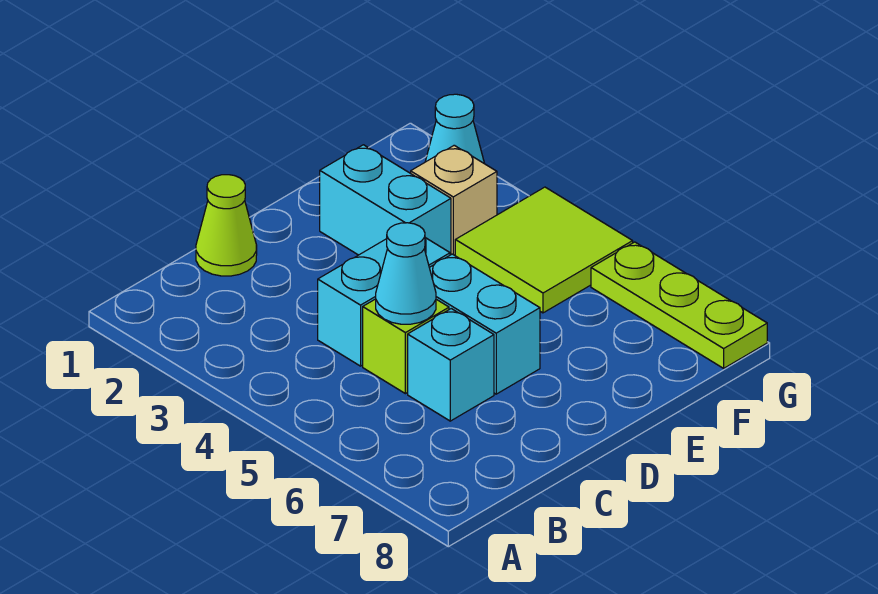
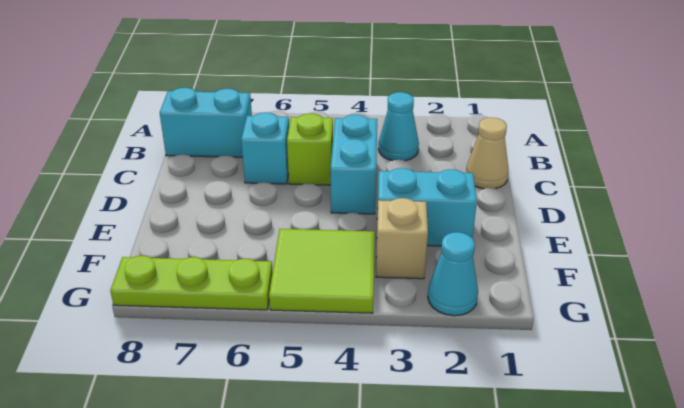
lime 1x1 cone [196,175,257,276] -> tan 1x1 cone [466,118,508,189]
cyan 1x1 cone [376,223,436,324] -> cyan 1x1 cone moved to [378,92,419,161]
cyan 1x2 brick [429,254,540,394] -> cyan 1x2 brick moved to [160,88,252,157]

